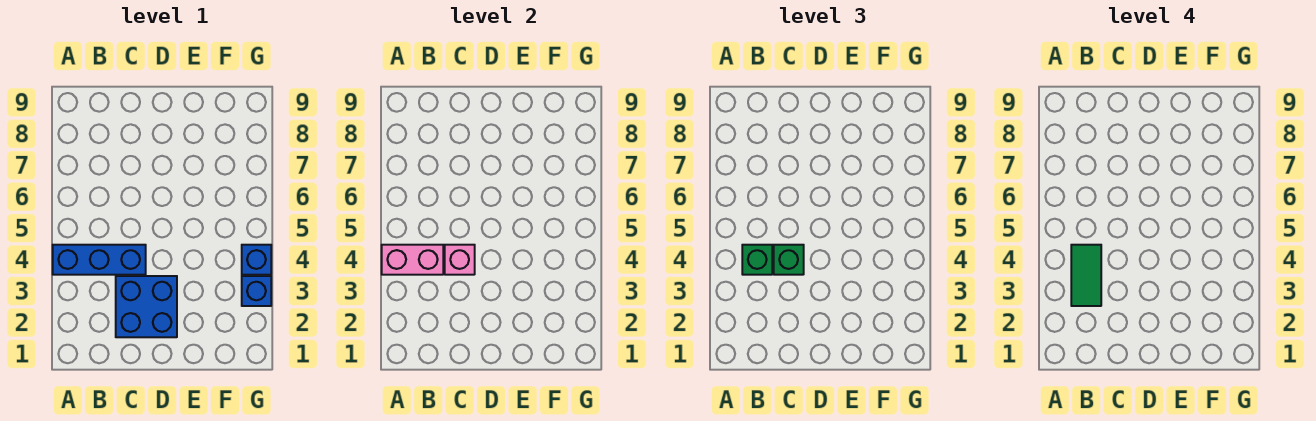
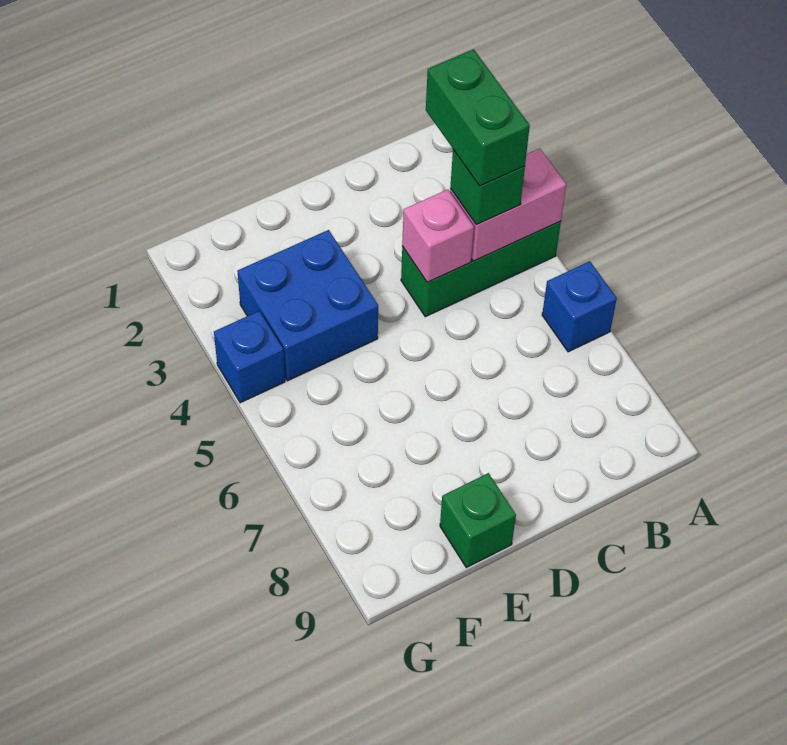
blue 1x3 brick [53,245,146,275] -> green 1x3 brick [401,221,561,317]
green 1x2 tile [1071,245,1101,306] -> green 1x2 brick [426,49,530,186]
blue 2x2 brick [116,276,177,337] -> blue 2x2 brick moved to [237,230,378,381]
green 1x1 brick [774,245,804,275] -> green 1x1 brick moved to [440,473,516,567]
blue 1x1 brick [242,276,271,306] -> blue 1x1 brick moved to [542,261,617,352]

